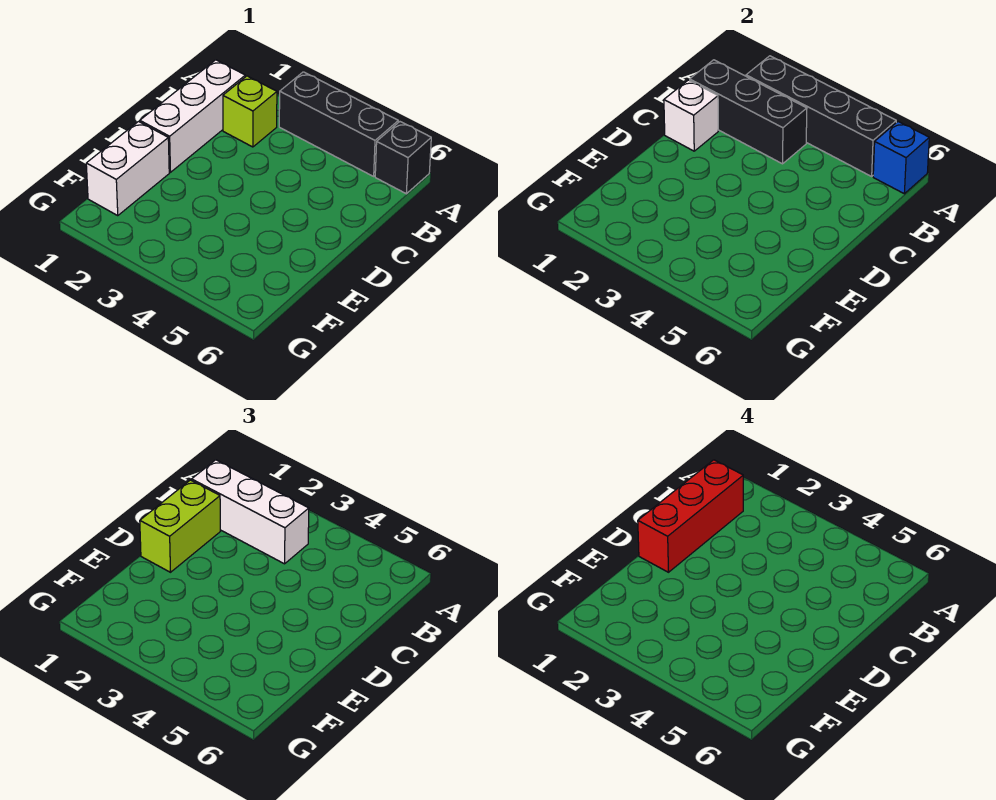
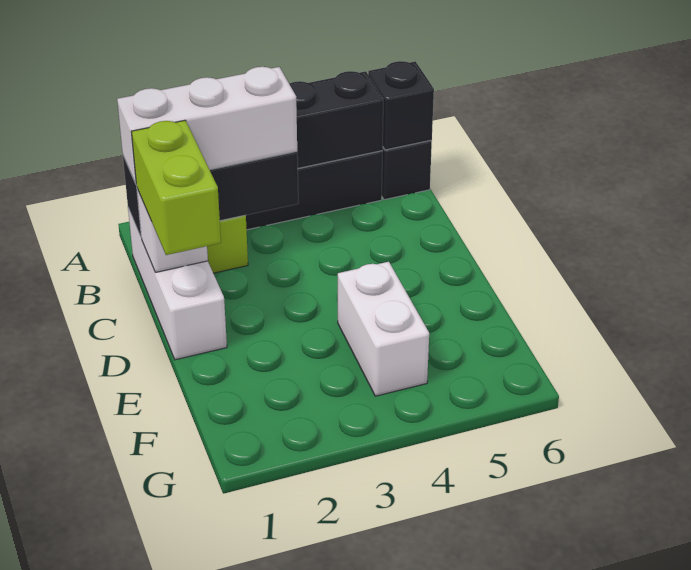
blue 1x1 brick [873,122,929,194] -> black 1x1 brick [368,61,434,150]
red 1x3 brick [638,460,743,572] -> none
white 1x2 brick [86,122,169,215] -> white 1x2 brick moved to [338,262,429,396]

